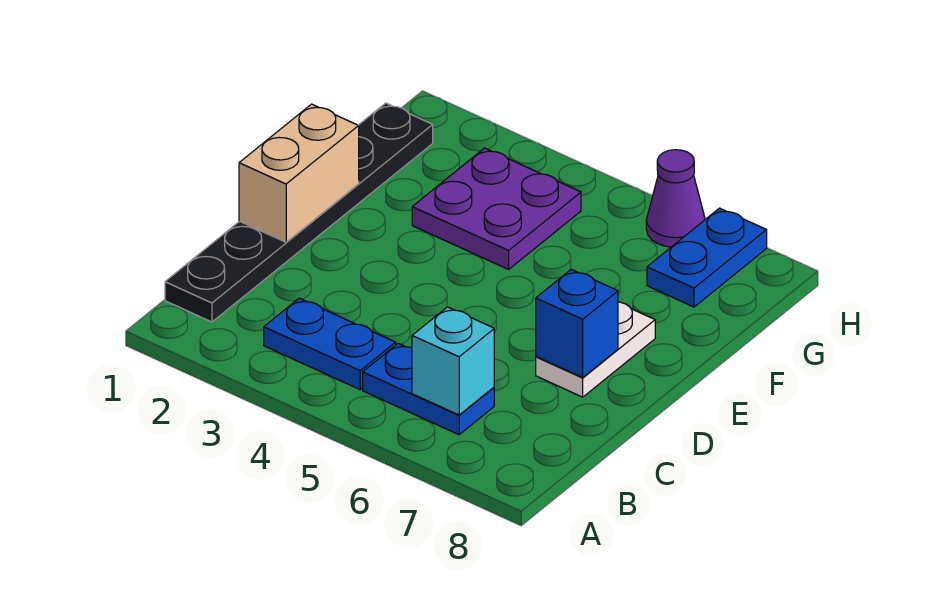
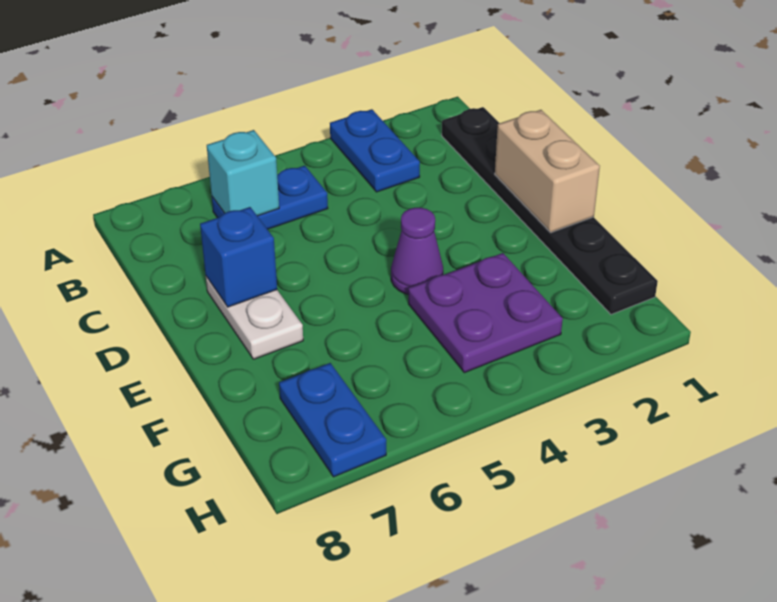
blue 1x2 plate [264,298,396,389] -> blue 1x2 plate turned to [330,109,420,192]
purple 1x1 cone [646,150,705,247] -> purple 1x1 cone moved to [391,208,444,294]

